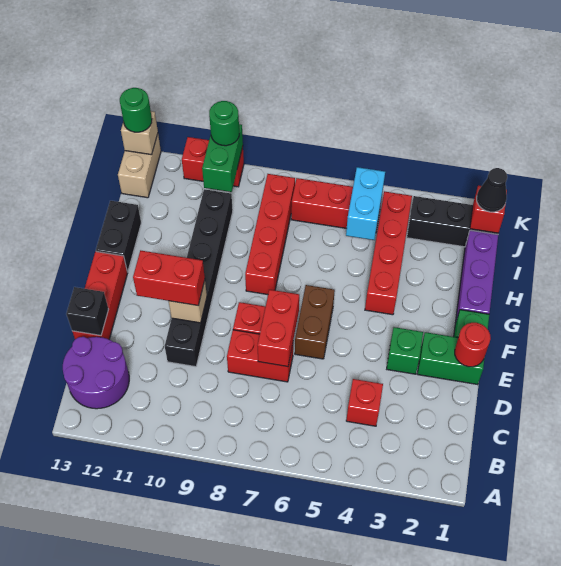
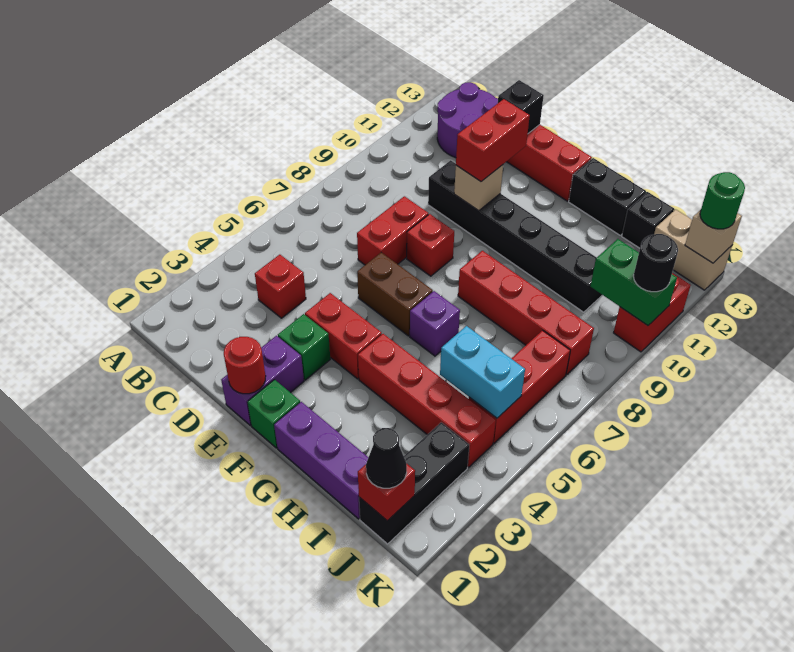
red 1x2 brick [258,290,299,367] -> red 1x2 brick moved to [305,293,382,379]
green 1x2 brick [417,332,485,385] -> purple 1x2 brick [221,336,304,425]
none -> purple 1x1 brick [410,291,460,356]
none -> black 1x1 brick [622,192,674,248]
green 1x1 round brick [209,101,239,146] -> black 1x1 round brick [634,234,678,292]

